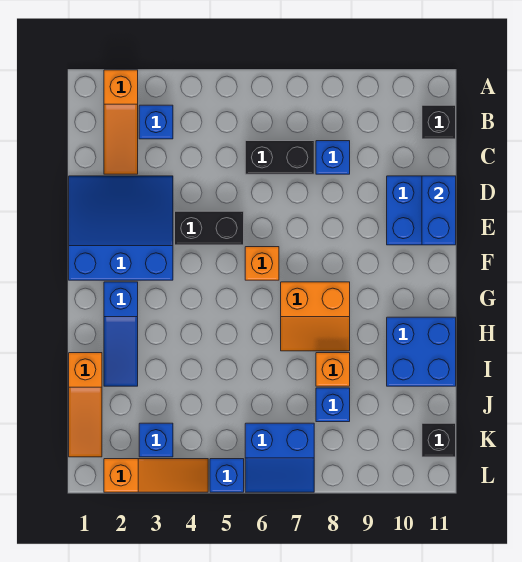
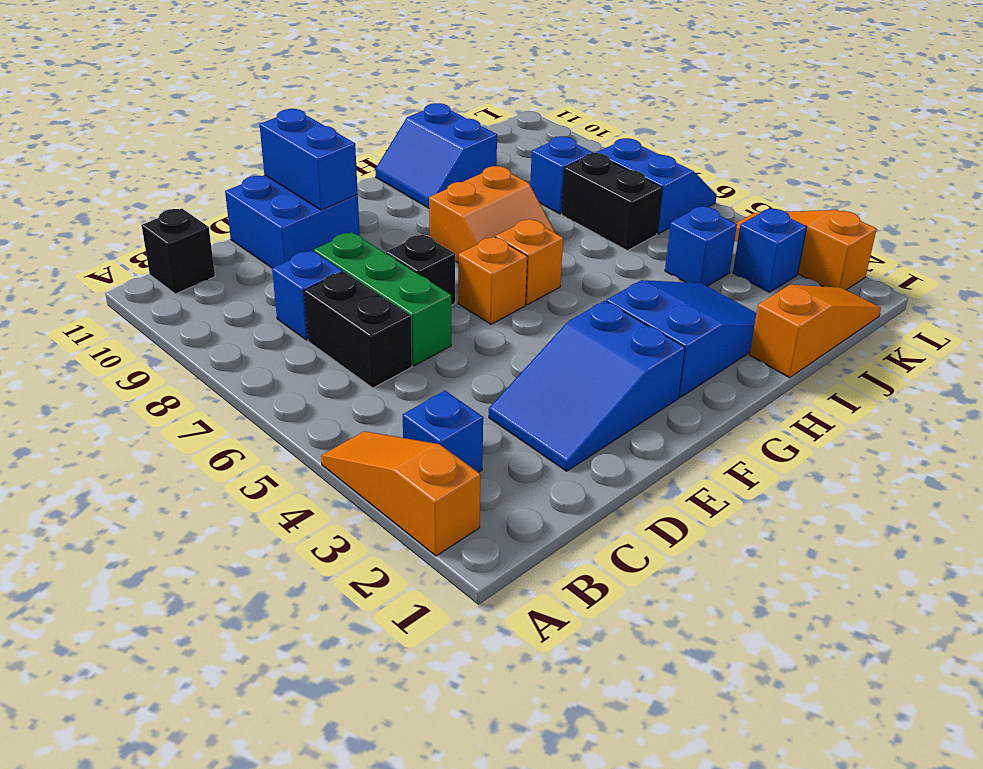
orange 1x3 slope [104,70,138,174] -> orange 1x3 slope turned to [321,431,481,556]
blue 3x3 slope [69,176,173,280] -> blue 2x3 slope [489,301,685,471]
none -> green 1x3 brick [314,232,451,366]
blue 1x2 brick [422,176,456,245] -> blue 1x2 brick turned to [259,109,358,210]
black 1x2 brick [175,211,244,245] -> black 1x2 brick moved to [562,153,662,251]
blue 1x3 slope [104,282,138,386] -> blue 2x3 slope [606,280,757,398]
orange 2x2 slope [281,282,350,351] -> orange 2x2 slope turned to [429,166,555,263]
blue 2x2 brick [387,317,456,386] -> blue 2x2 slope [375,103,497,208]
orange 1x1 brick [316,353,350,386] -> orange 1x1 brick moved to [496,219,563,305]
black 1x1 brick [422,423,456,457] -> black 1x1 brick moved to [386,234,455,305]
blue 1x1 brick [210,459,244,492] -> blue 1x1 brick moved to [665,206,737,286]

